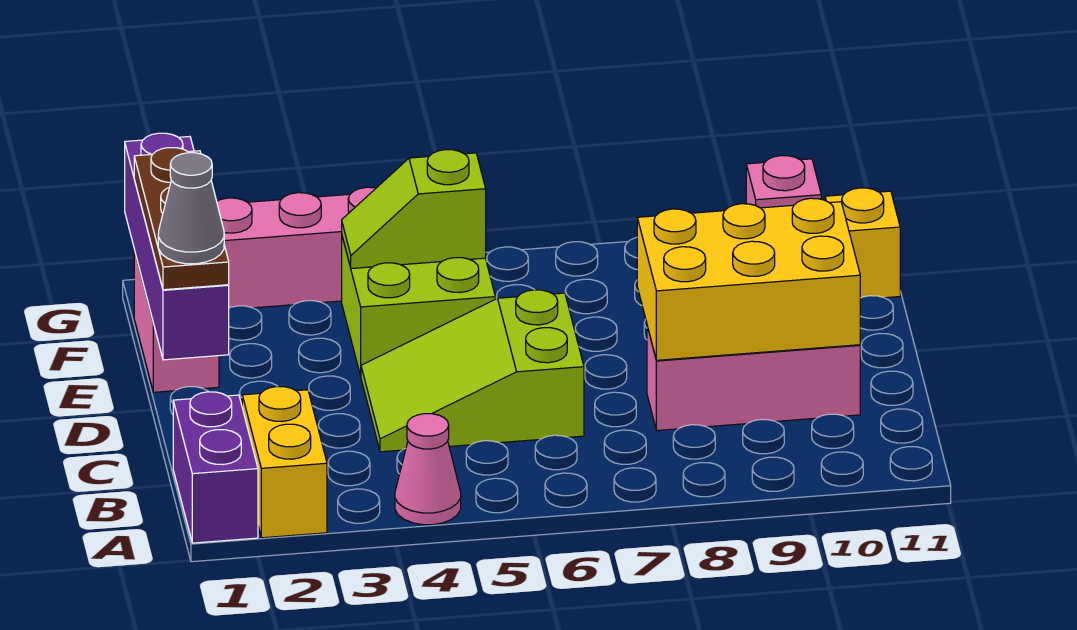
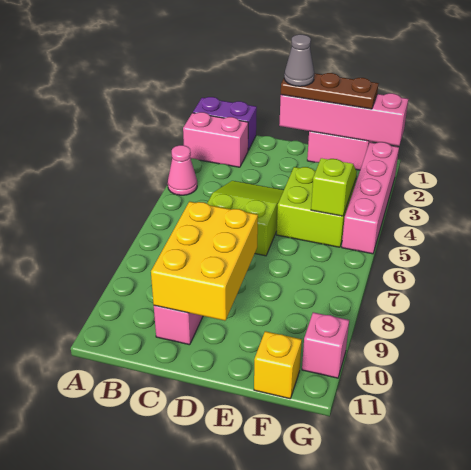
yellow 1x2 brick [242,387,327,538] -> pink 1x2 brick [183,112,248,167]
purple 1x4 brick [125,133,229,360] -> pink 1x4 brick [279,93,408,146]

